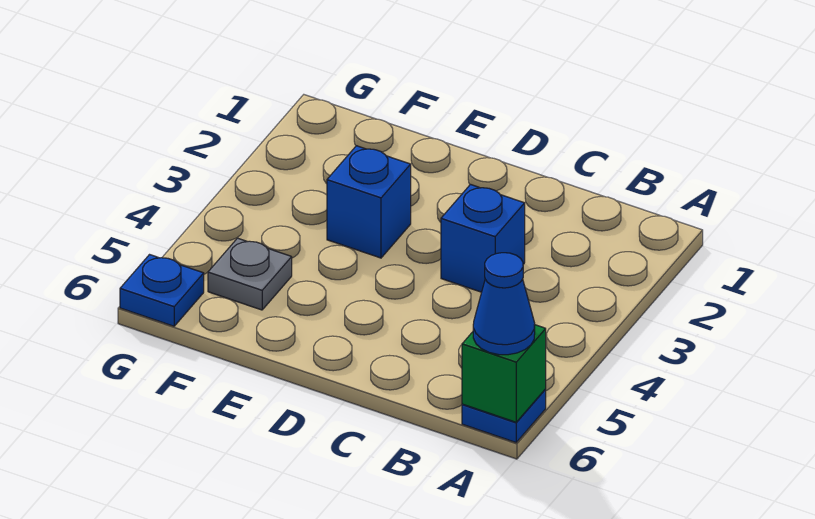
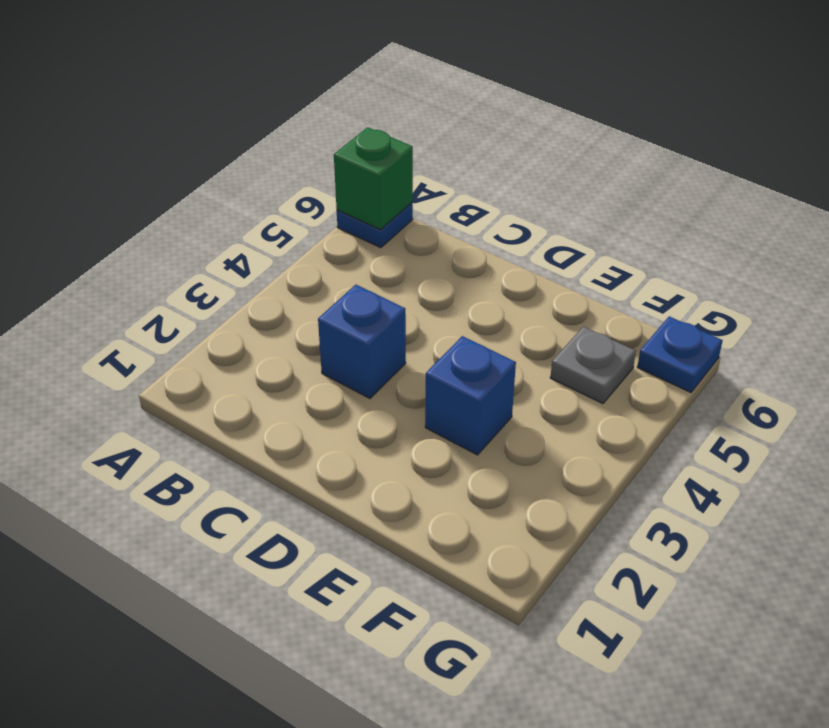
blue 1x1 cone [473,253,535,355] -> none

